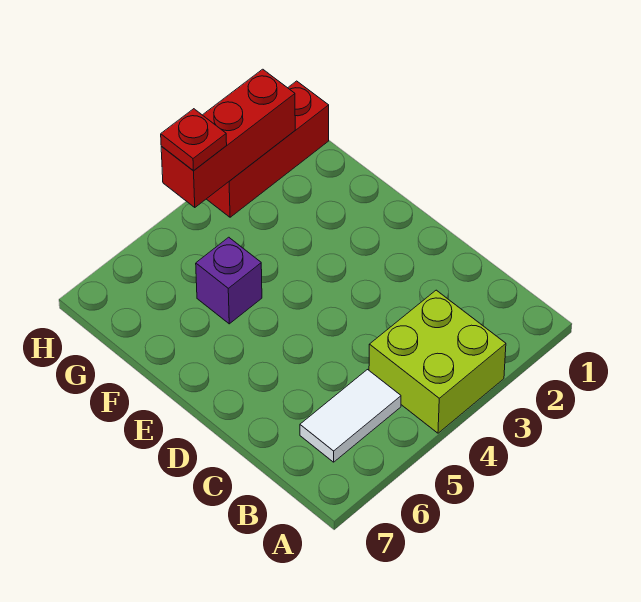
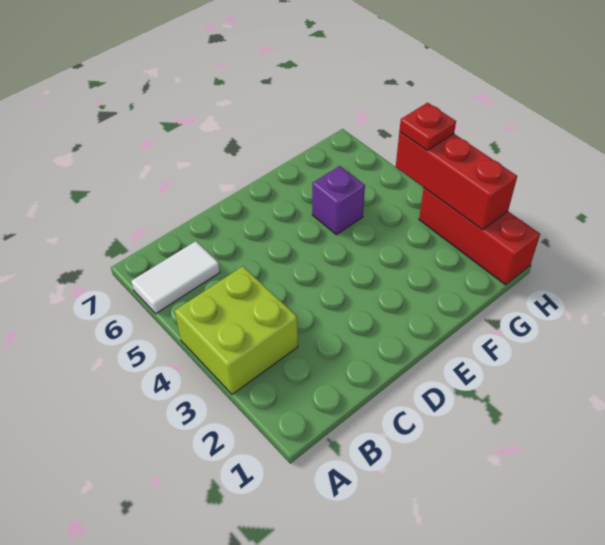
white 1x2 tile [300,370,401,462] -> white 1x2 tile turned to [131,241,220,313]

